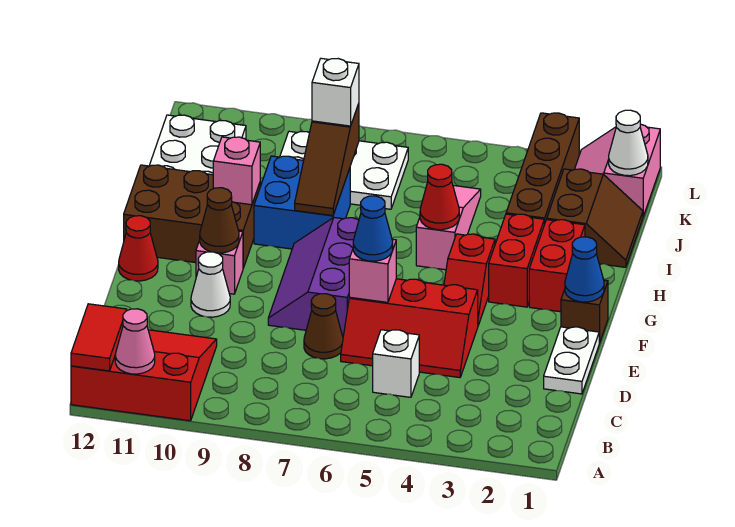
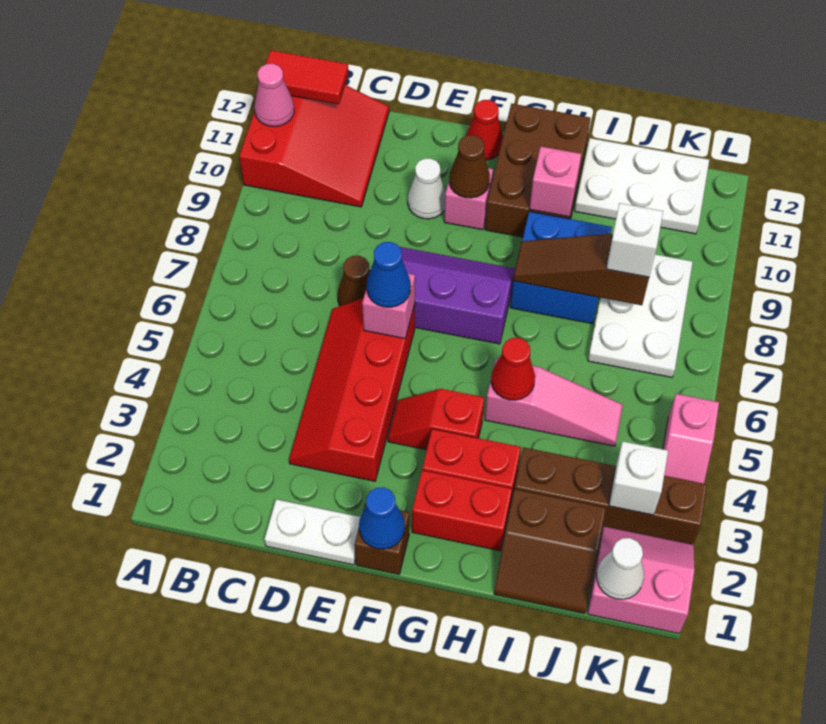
white 1x1 brick [373,330,419,397] -> white 1x1 brick moved to [609,442,668,515]
red 2x3 slope [341,279,478,378] -> red 2x4 slope [289,298,415,481]
none -> pink 1x2 slope [663,394,719,484]

